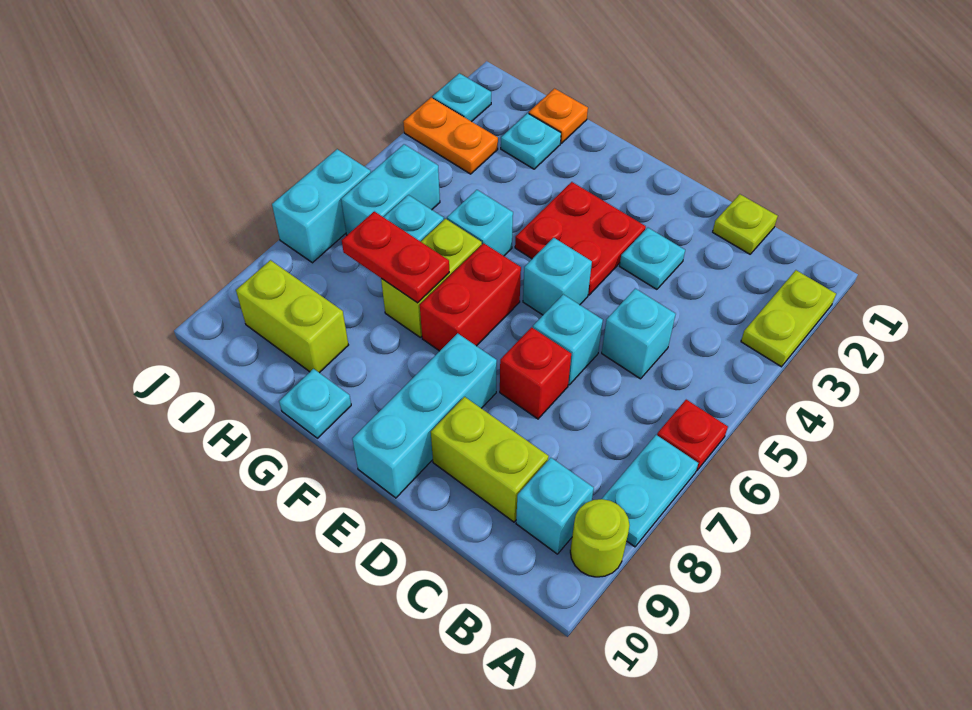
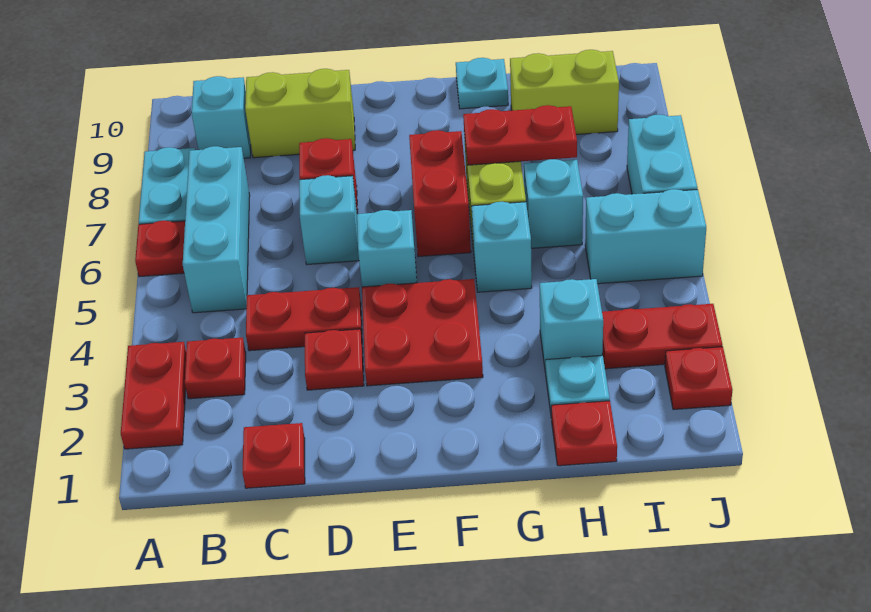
lime 1x2 plate [741,270,836,367] -> red 1x2 plate [121,342,186,449]
lime 1x1 round brick [570,499,630,577] -> none
none -> red 1x1 plate [185,338,246,399]
lime 1x1 plate [713,194,778,254] -> red 1x1 plate [242,423,305,488]
none -> red 1x2 plate [246,287,362,351]
cyan 1x1 brick [602,289,676,379] -> cyan 1x1 brick moved to [540,279,603,373]
cyan 1x1 plate [620,228,685,289] -> red 1x1 plate [305,329,364,390]
cyan 1x3 brick [352,333,497,498] -> cyan 1x3 brick moved to [183,146,250,313]
orange 1x1 plate [529,89,588,143] -> red 1x1 plate [551,401,617,466]
orange 1x2 plate [403,98,498,174] -> red 1x2 plate [602,304,722,369]
cyan 1x2 brick [341,144,440,235] -> cyan 1x2 brick turned to [585,189,706,284]
cyan 1x1 plate [432,73,491,122] -> red 1x1 plate [665,347,732,410]

